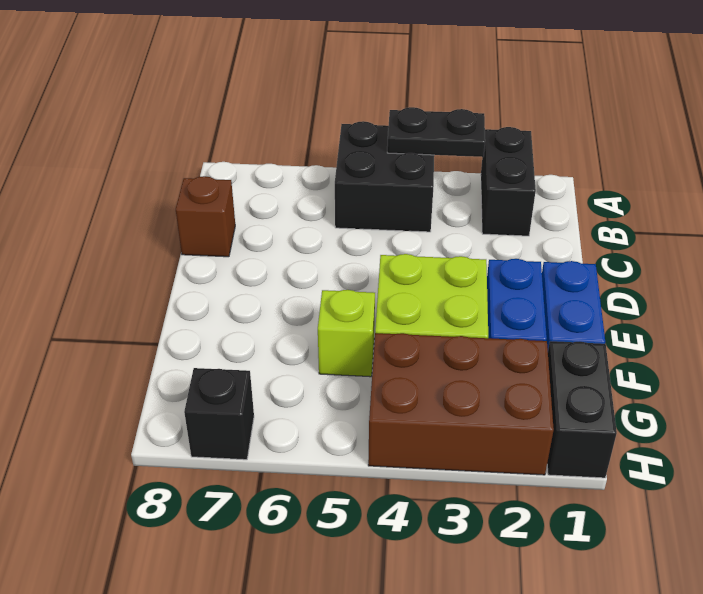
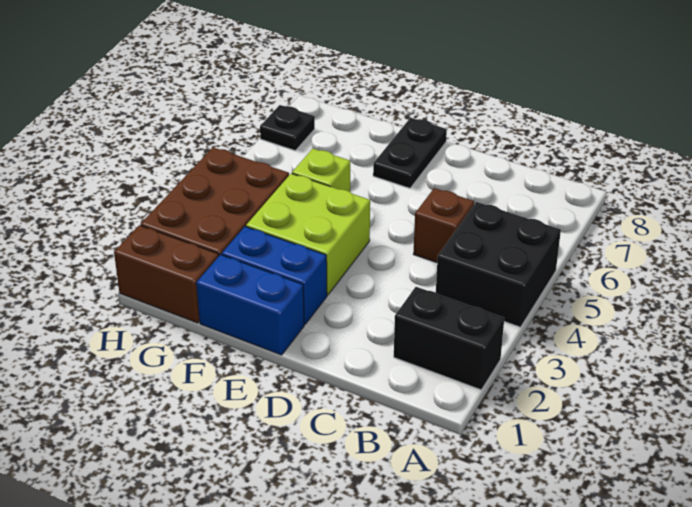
black 1x2 plate [387,107,485,157] -> black 1x2 plate moved to [373,118,447,188]
brown 1x1 brick [176,176,235,257] -> brown 1x1 brick moved to [414,188,474,263]
black 1x2 brick [547,341,617,478] -> brown 1x2 brick [114,225,219,323]
black 1x1 brick [184,368,254,460] -> black 1x1 plate [260,105,315,151]

